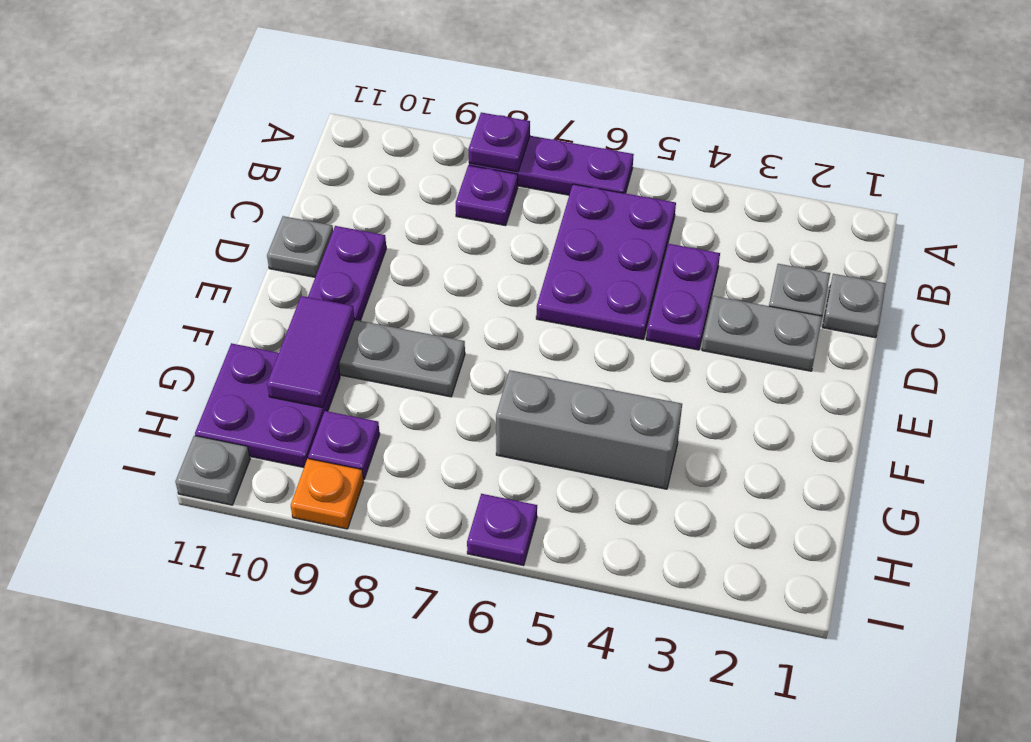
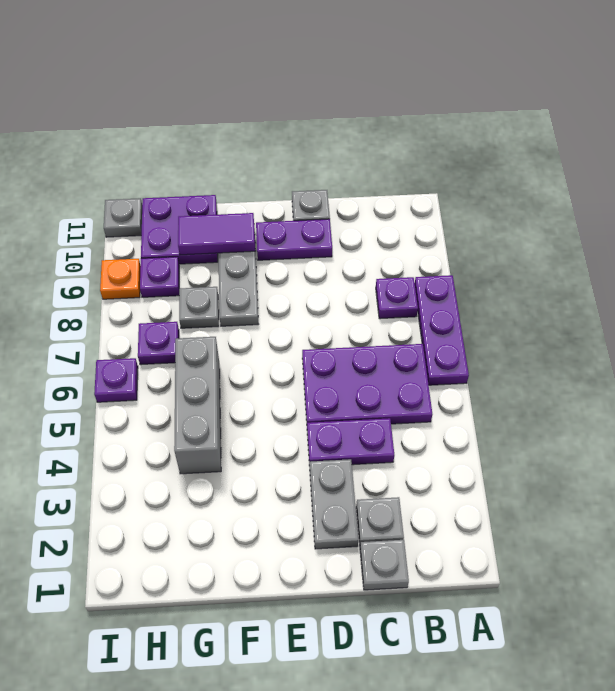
purple 1x1 plate [468,113,530,172] -> purple 1x1 plate moved to [138,322,179,365]
none -> grey 1x1 plate [179,287,219,328]

